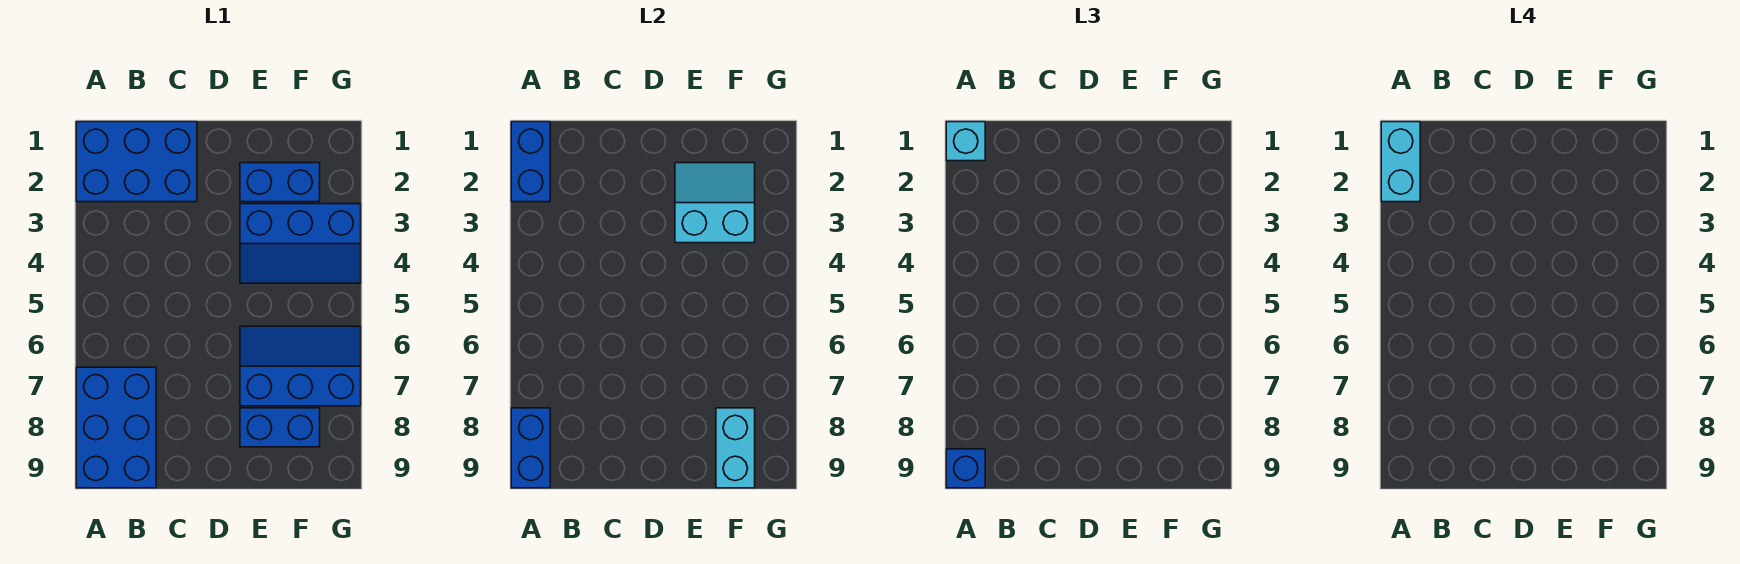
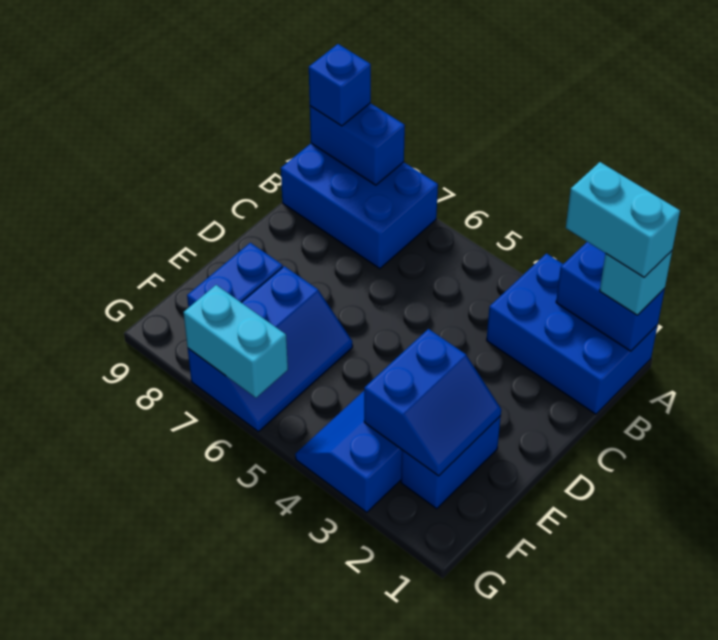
blue 2x3 brick [76,122,197,202] -> blue 2x3 brick turned to [487,254,658,414]
cyan 2x2 slope [675,163,755,243] -> blue 2x2 slope [364,329,501,476]
cyan 1x2 brick [716,408,755,488] -> cyan 1x2 brick moved to [183,285,288,398]

